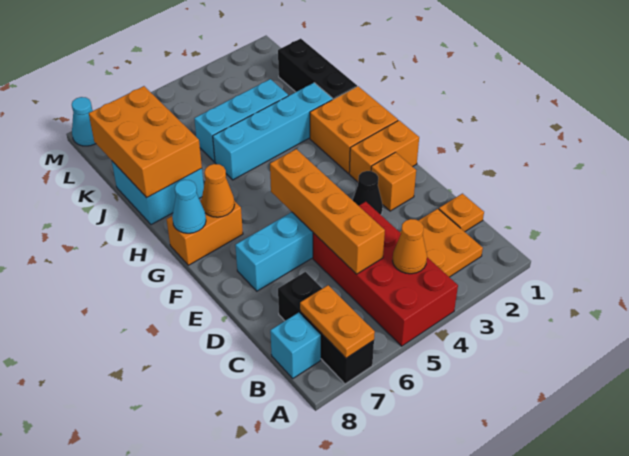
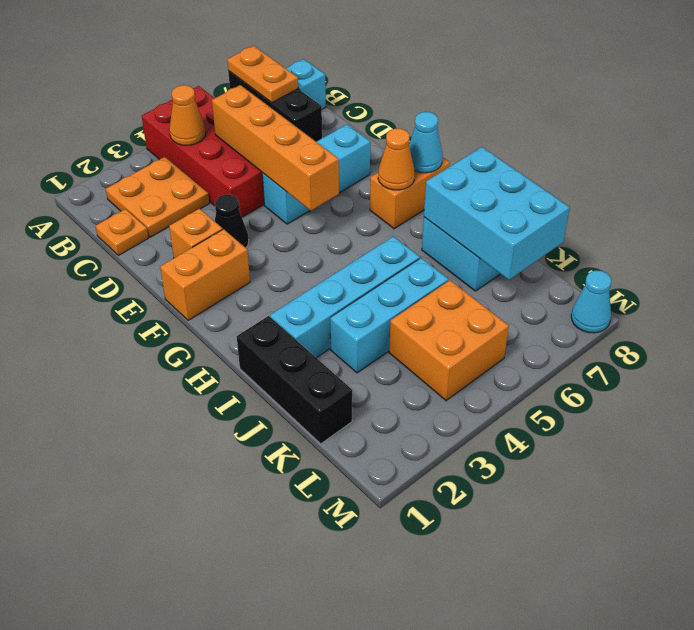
orange 2x2 brick [310,86,398,174] -> orange 2x2 brick moved to [389,280,509,401]
orange 2x3 brick [89,86,202,198] -> cyan 2x3 brick [424,147,570,280]

